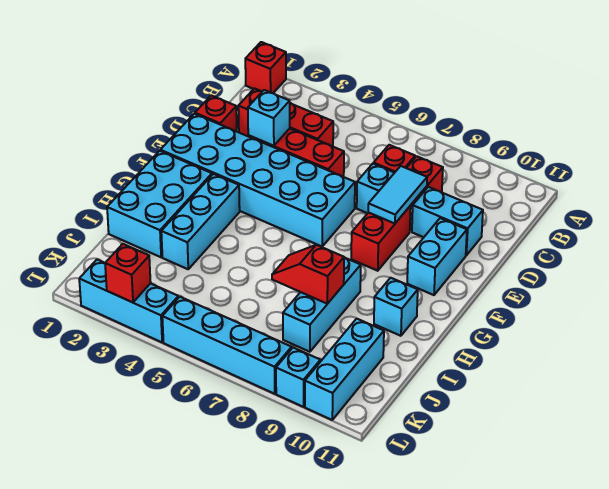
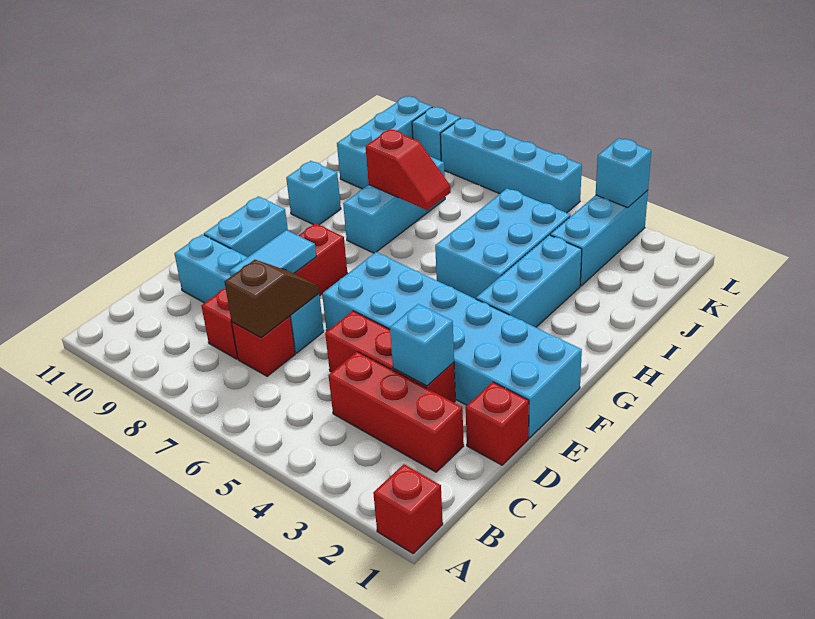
none -> brown 1x2 slope [225,260,319,338]
cyan 2x3 brick [107,151,212,257] -> cyan 2x3 brick moved to [435,188,571,299]
cyan 1x3 brick [79,260,178,342] -> cyan 1x3 brick turned to [550,190,648,286]
red 1x1 brick [105,244,151,302] -> cyan 1x1 brick [596,138,651,208]

